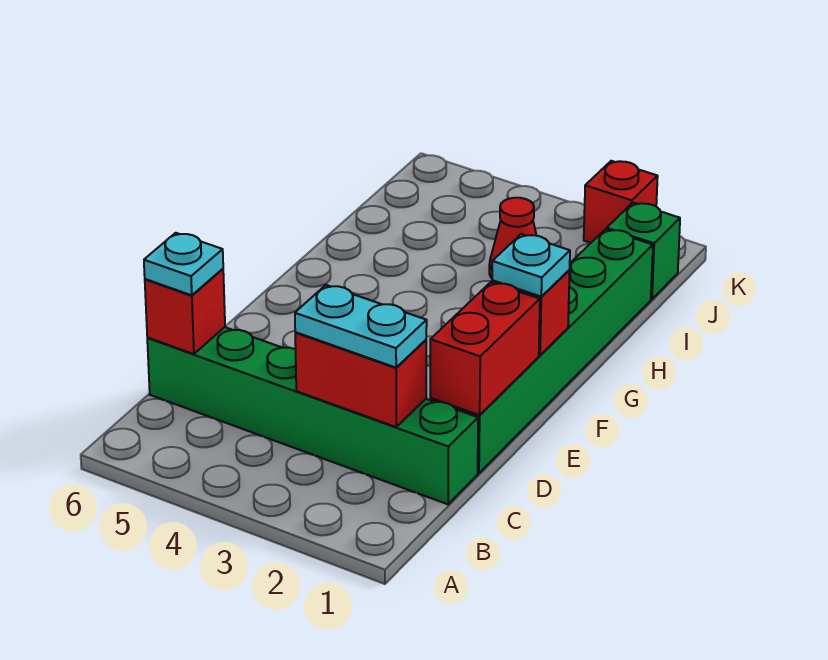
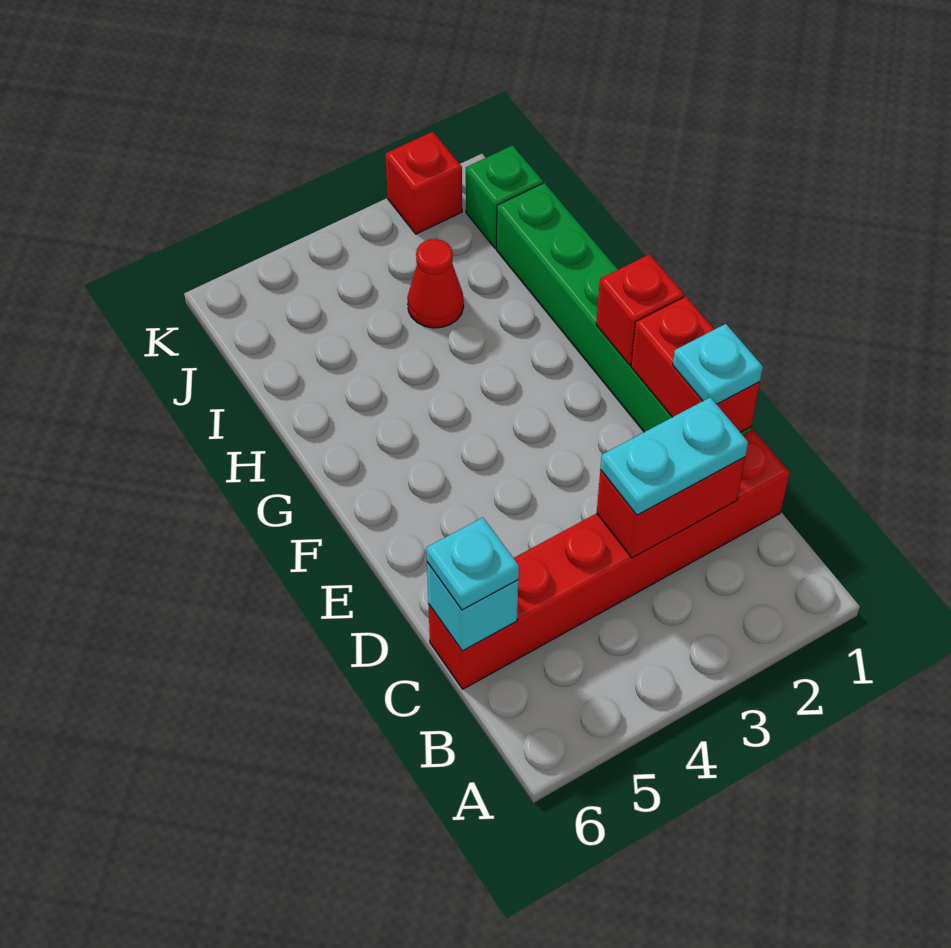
green 1x6 brick [147,327,478,504] -> red 1x6 brick [428,429,790,689]
red 1x1 brick [145,269,225,354] -> cyan 1x1 brick [427,562,518,651]
cyan 1x1 plate [492,234,570,296] -> cyan 1x1 plate moved to [673,324,763,404]

